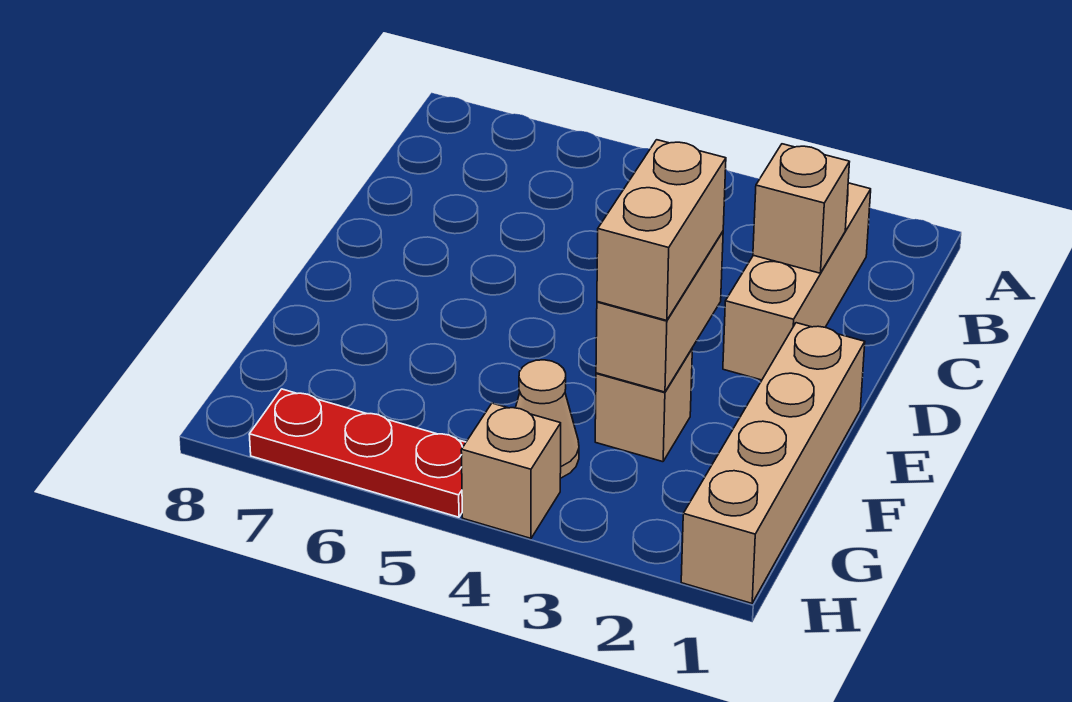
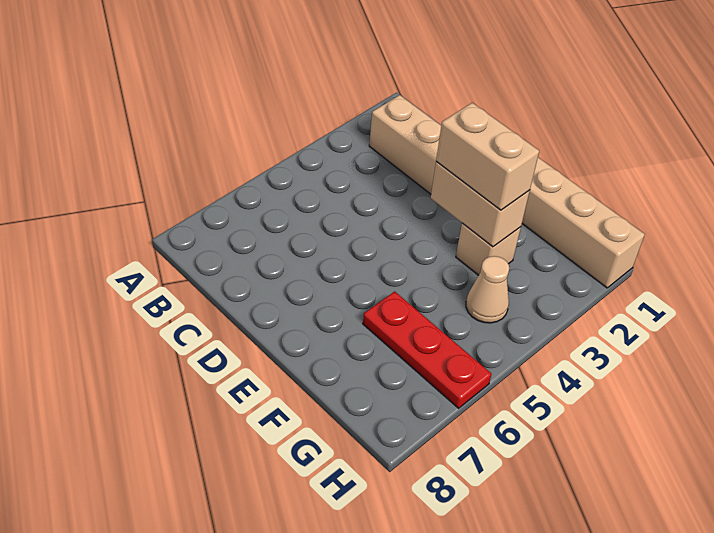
tan 1x1 brick [753,144,849,273] -> none
tan 1x1 brick [461,403,561,538] -> none
red 1x3 plate [249,389,466,517] -> red 1x3 plate turned to [363,291,491,408]

